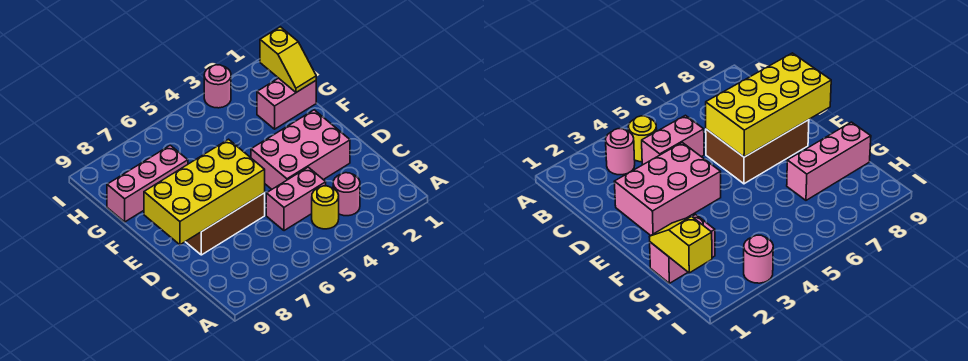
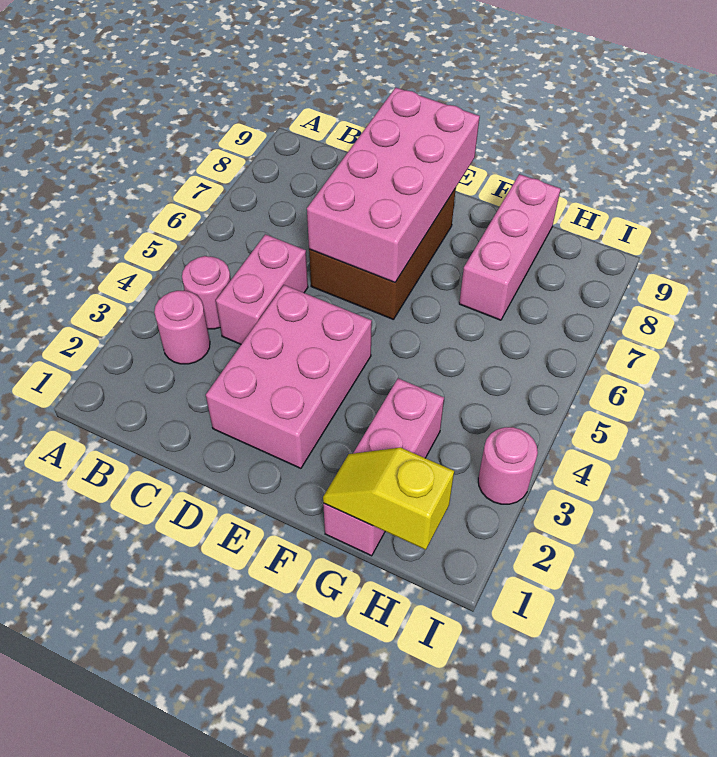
yellow 1x1 round brick [312,186,339,229] -> pink 1x1 round brick [182,256,231,329]
yellow 2x4 brick [144,139,265,245] -> pink 2x4 brick [307,88,480,282]
pink 1x2 brick [257,78,316,129] -> pink 1x3 brick [323,378,444,556]

